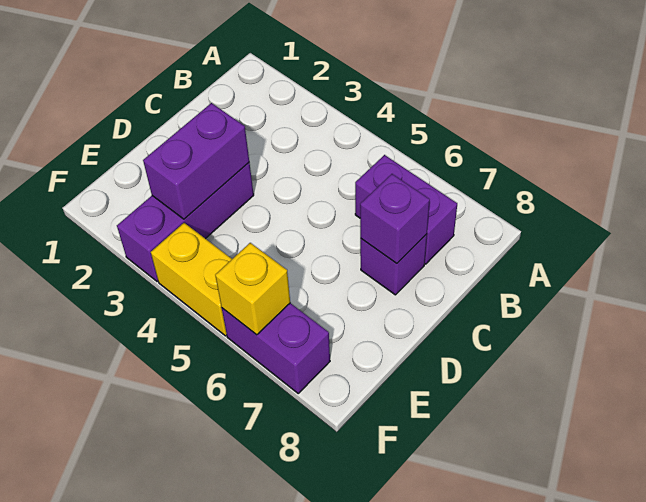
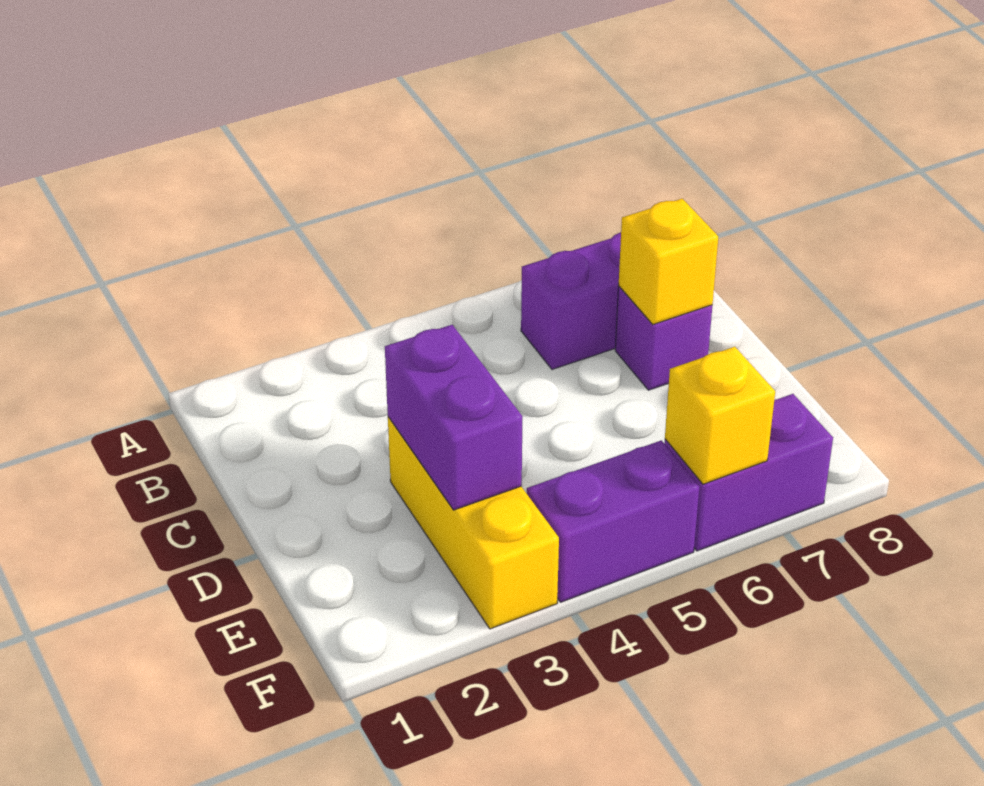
purple 1x1 brick [360,174,430,264] -> yellow 1x1 brick [619,199,718,324]
purple 1x3 brick [117,163,254,282] -> yellow 1x3 brick [388,417,559,629]
yellow 1x2 brick [151,223,232,336] -> purple 1x2 brick [527,440,699,602]

